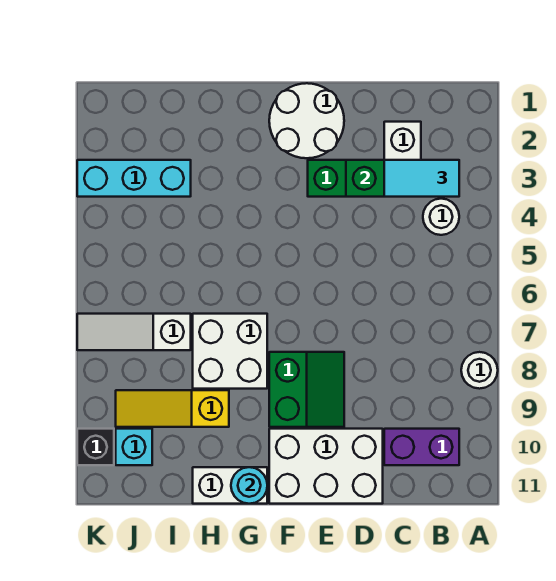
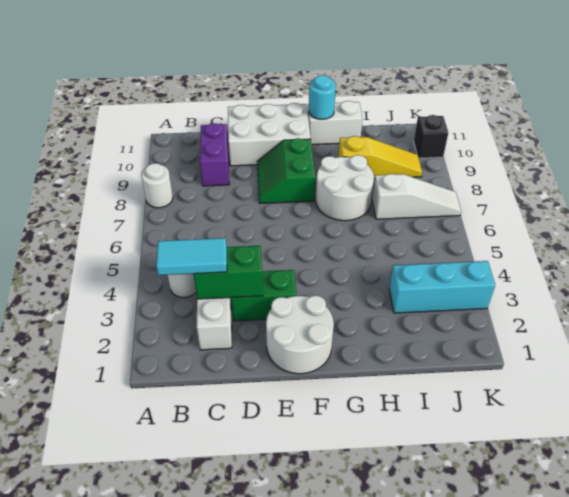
purple 1x2 brick [384,429,459,465] -> purple 1x2 brick turned to [200,123,229,186]
white 2x2 brick [193,314,267,389] -> white 2x2 round brick [316,155,374,221]
cyan 1x1 brick [116,429,152,465] -> none

